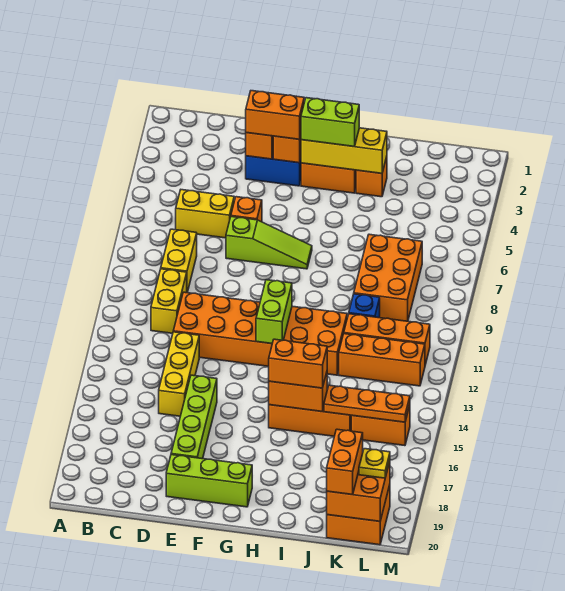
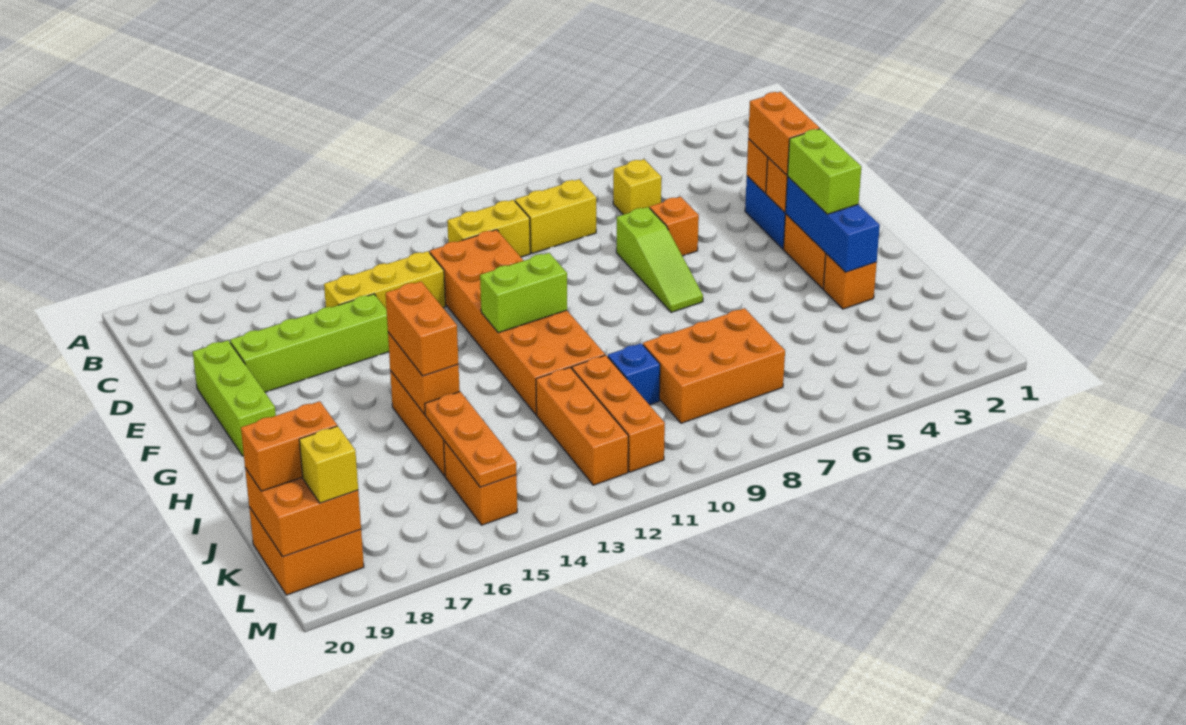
yellow 1x2 brick [176,190,234,238] -> yellow 1x1 brick [613,159,661,215]
yellow 1x3 brick [301,128,387,173] -> blue 1x3 brick [786,177,880,272]
yellow 1x1 plate [359,449,390,478] -> yellow 1x1 brick [299,426,358,503]

